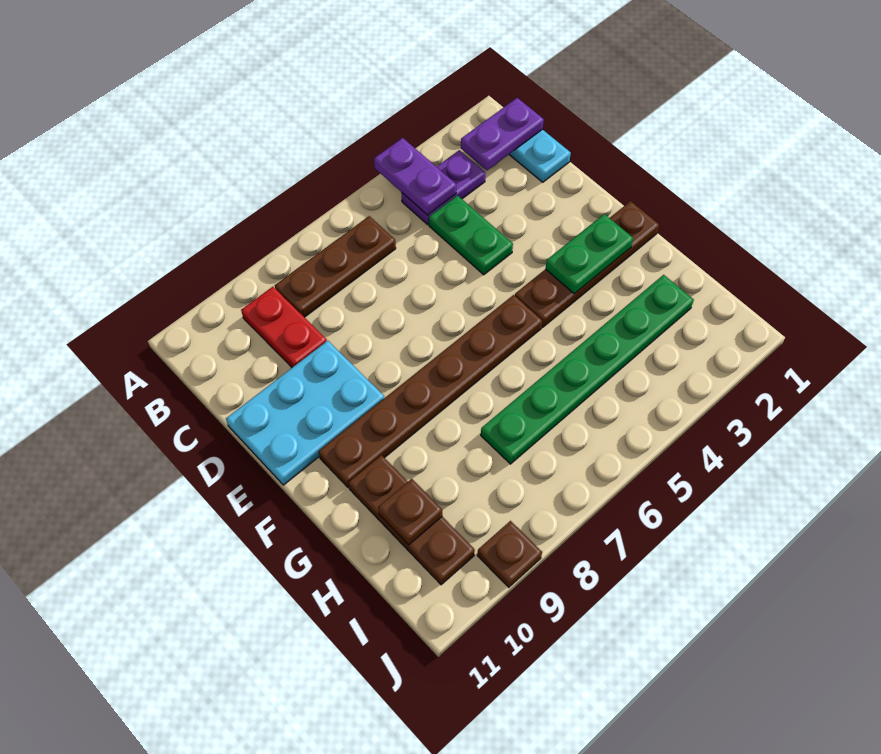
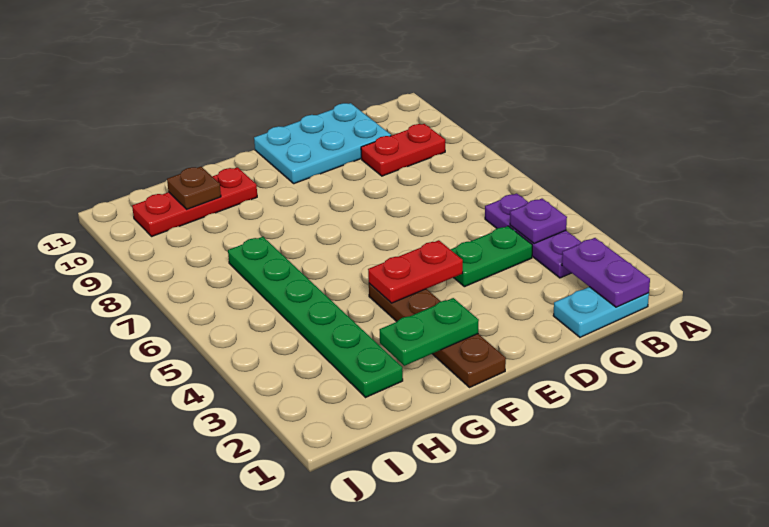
purple 1x2 plate [374,138,456,215] -> purple 1x1 plate [510,199,567,244]
purple 1x2 plate [401,150,486,224] -> purple 1x3 plate [485,193,581,278]
brown 1x3 plate [275,216,396,317] -> none
cyan 2x3 plate [226,341,384,485] -> cyan 2x3 plate turned to [254,103,391,184]
none -> red 1x2 plate [368,240,463,303]
green 1x2 plate [545,214,633,294] -> green 1x2 plate turned to [380,298,479,366]
brown 1x6 plate [319,295,542,487] -> none
brown 1x3 plate [348,455,475,585] -> red 1x3 plate [132,167,257,236]
brown 1x1 plate [477,521,542,587] -> none

